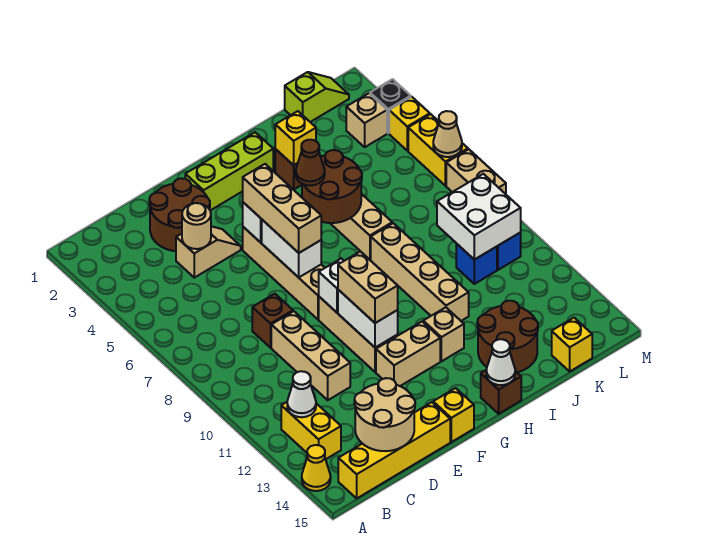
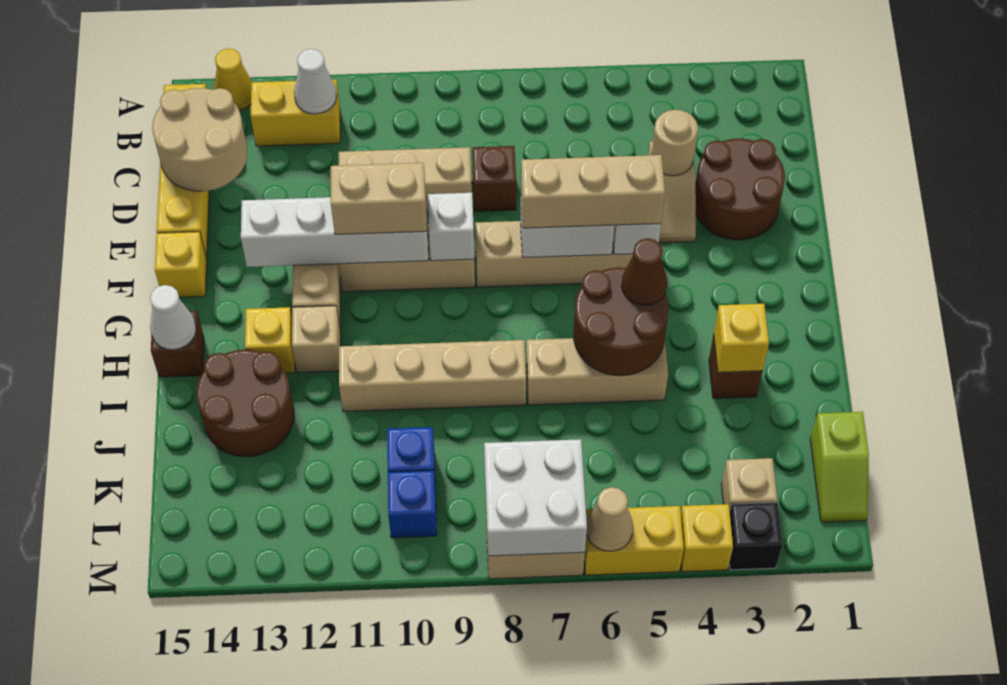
lime 1x3 brick [185,132,273,210] -> none
white 1x2 brick [338,290,398,348] -> white 1x4 brick [241,197,428,267]
white 2x2 brick [437,174,521,260] -> white 2x2 brick moved to [484,439,587,556]
yellow 1x1 brick [552,318,592,371] -> yellow 1x1 brick moved to [245,307,295,373]

